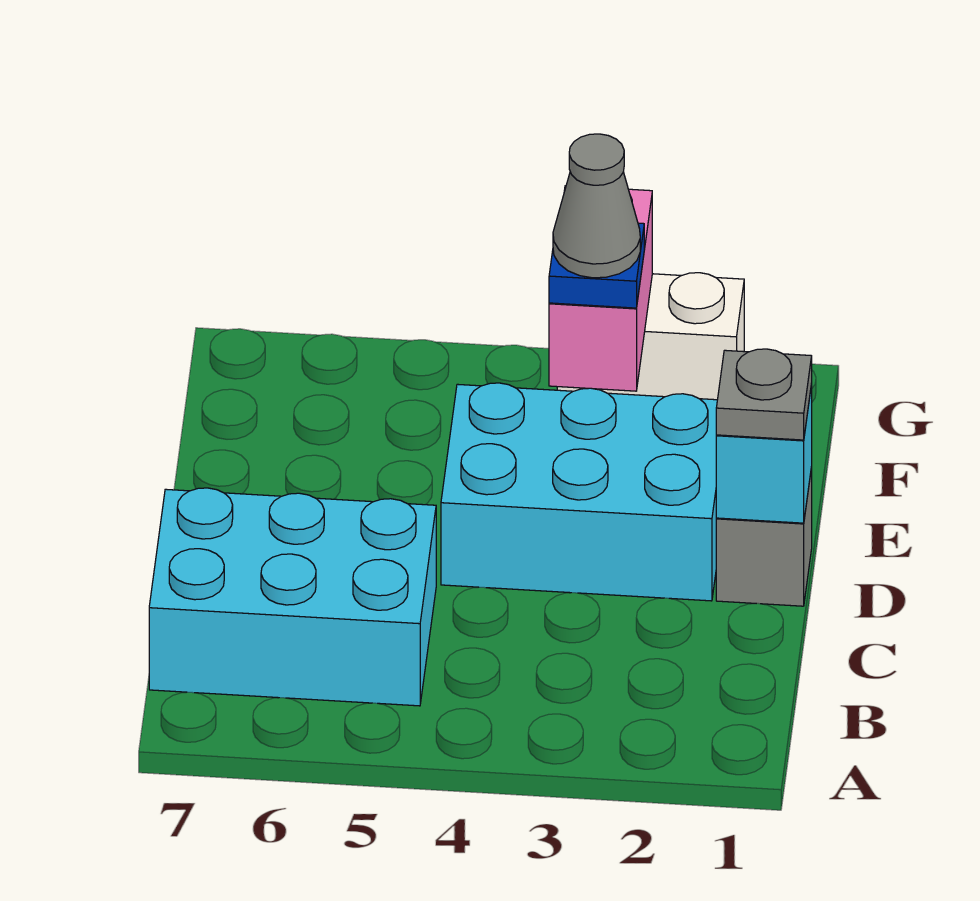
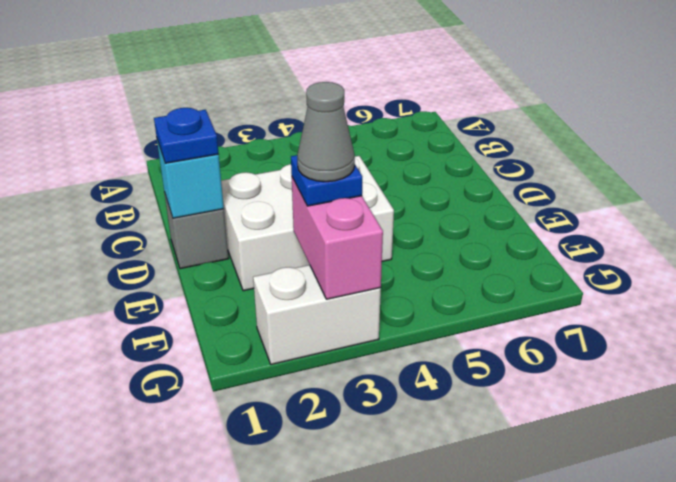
cyan 2x3 brick [149,488,436,706] -> none
grey 1x1 plate [716,349,812,440] -> blue 1x1 plate [154,108,219,163]
cyan 2x3 brick [441,383,717,601] -> white 2x3 brick [221,156,394,291]

